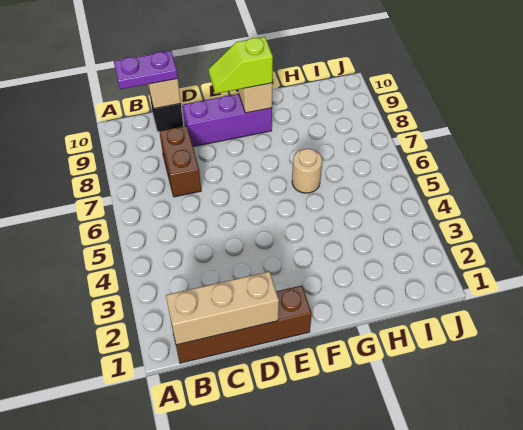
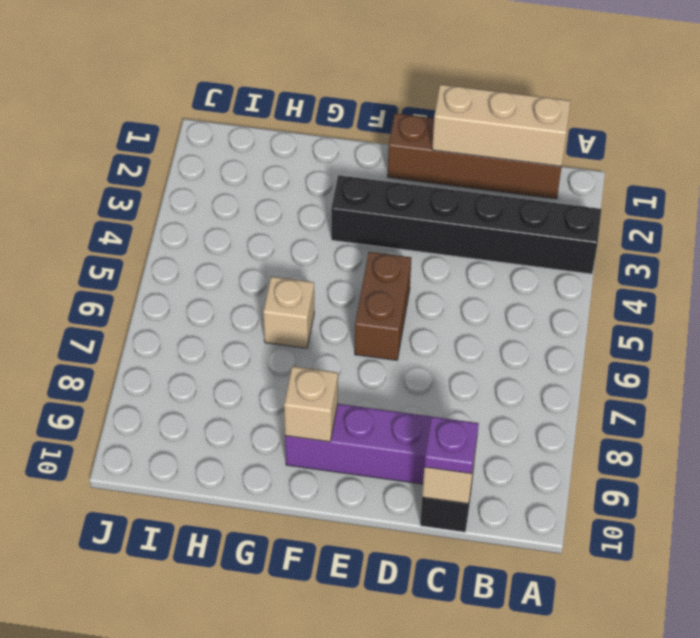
none -> black 1x6 brick [331,175,602,274]
purple 1x2 plate [114,51,178,89] -> purple 1x1 plate [424,417,479,474]
brown 1x2 brick [159,126,201,197] -> brown 1x2 brick moved to [355,252,411,360]
lime 1x2 slope [208,37,273,94] -> none
tan 1x1 round brick [292,149,322,193] -> tan 1x1 brick [263,277,314,348]

